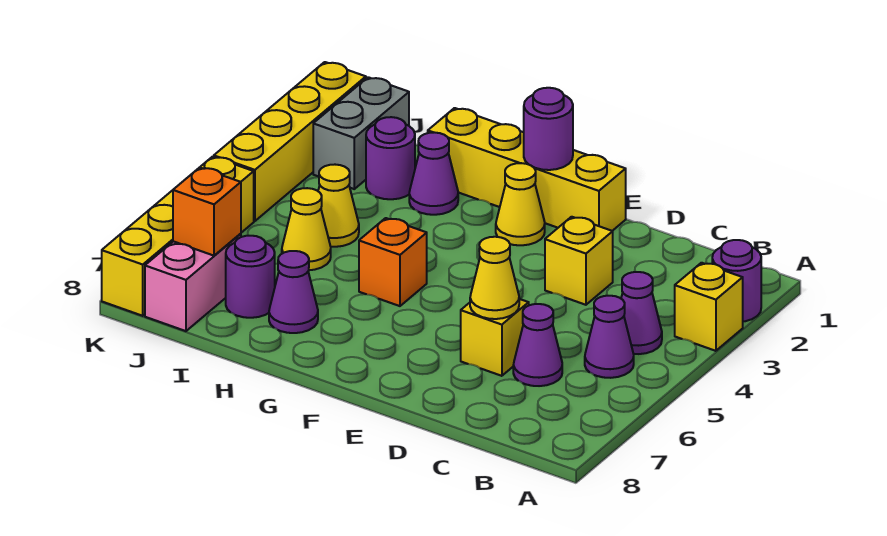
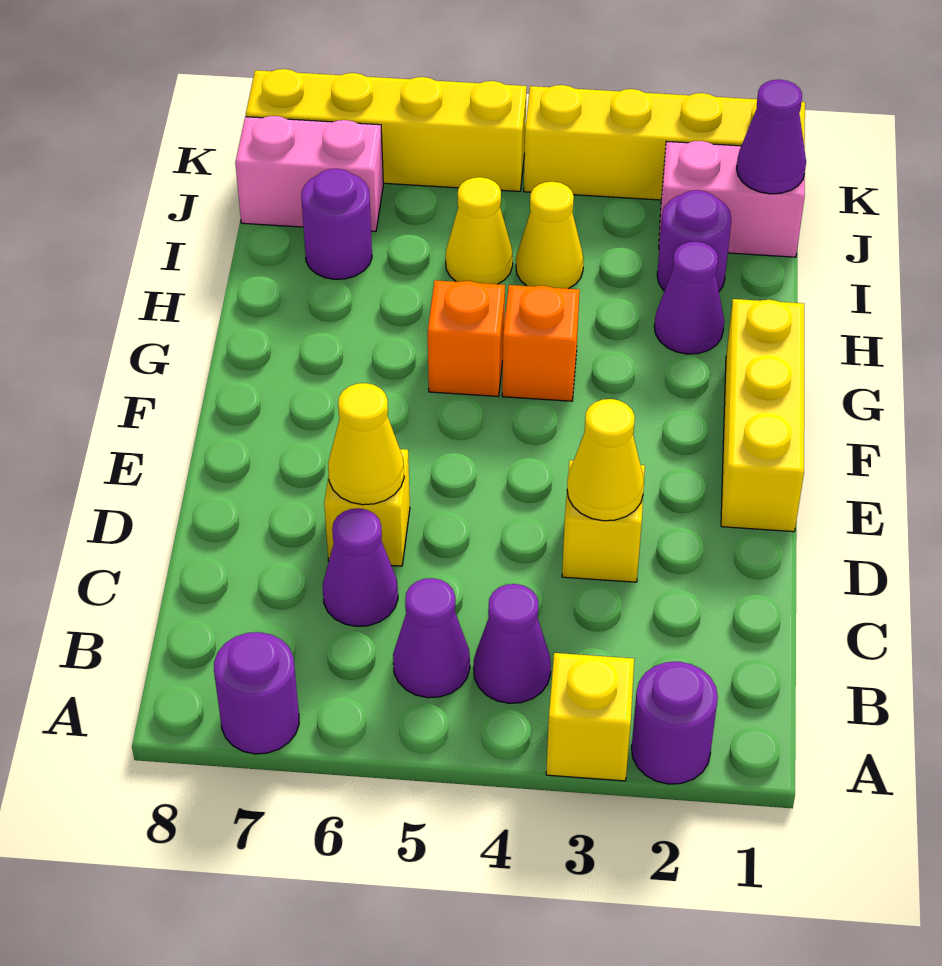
yellow 1x4 brick [428,108,626,231] -> yellow 1x3 brick [721,299,804,532]
purple 1x1 round brick [524,88,573,170] -> purple 1x1 round brick moved to [214,632,299,754]
yellow 1x1 cone [496,163,545,245] -> yellow 1x1 cone moved to [567,399,644,521]
purple 1x1 cone [269,251,318,333] -> purple 1x1 cone moved to [737,80,806,194]
grey 1x2 brick [313,77,409,189] -> pink 1x2 brick [659,141,805,257]
orange 1x1 brick [173,167,241,256] -> orange 1x1 brick moved to [502,285,579,401]

